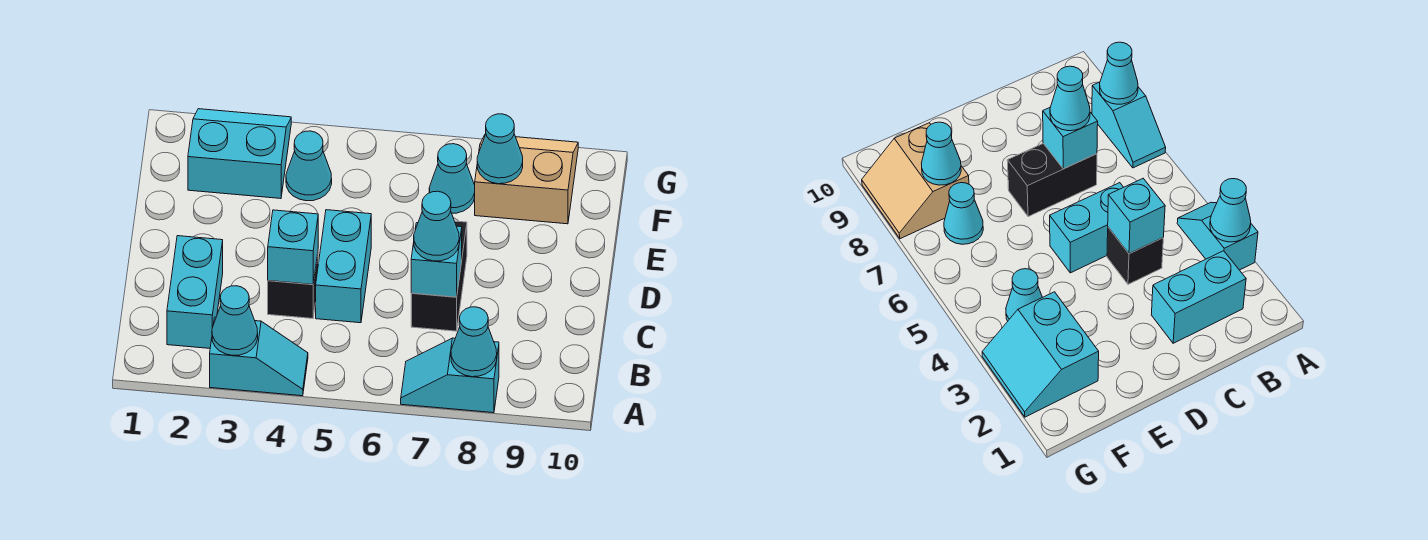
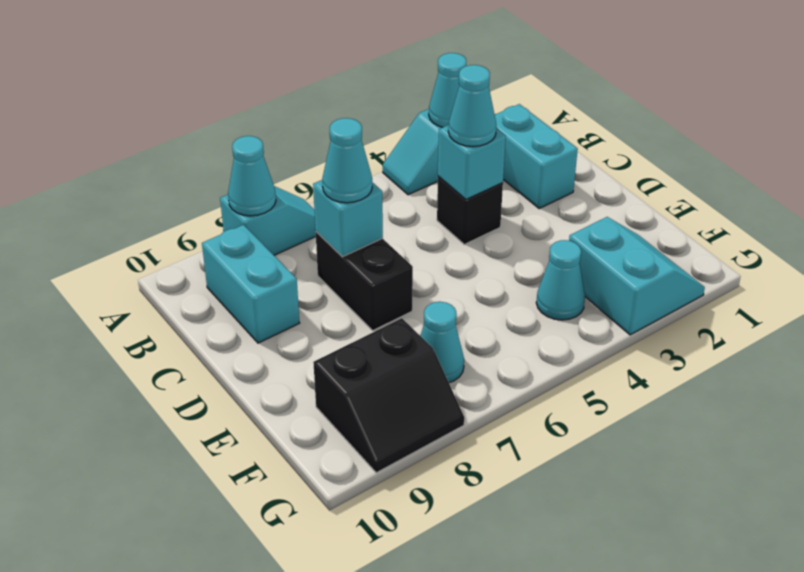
cyan 1x2 brick [316,210,371,323] -> cyan 1x2 brick moved to [202,225,300,343]
cyan 2x2 slope [188,109,291,199] -> cyan 2x2 slope turned to [569,217,705,335]
tan 2x2 slope [475,134,578,224] -> black 2x2 slope [313,318,464,473]
cyan 1x1 cone [477,114,523,184] -> cyan 1x1 cone moved to [448,65,496,147]

